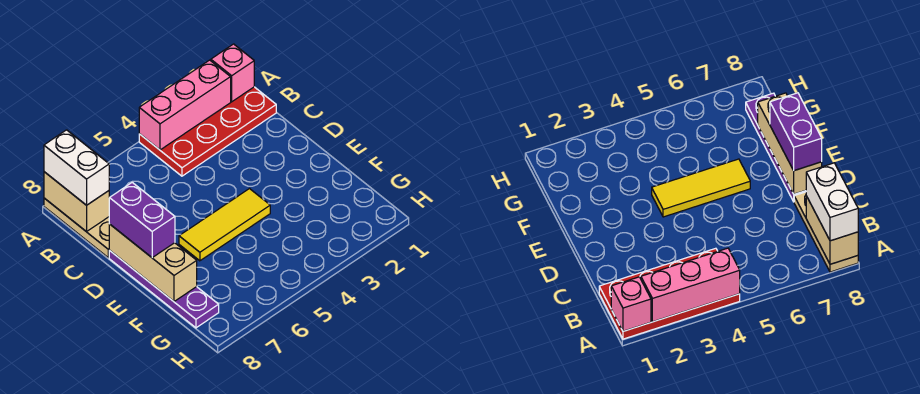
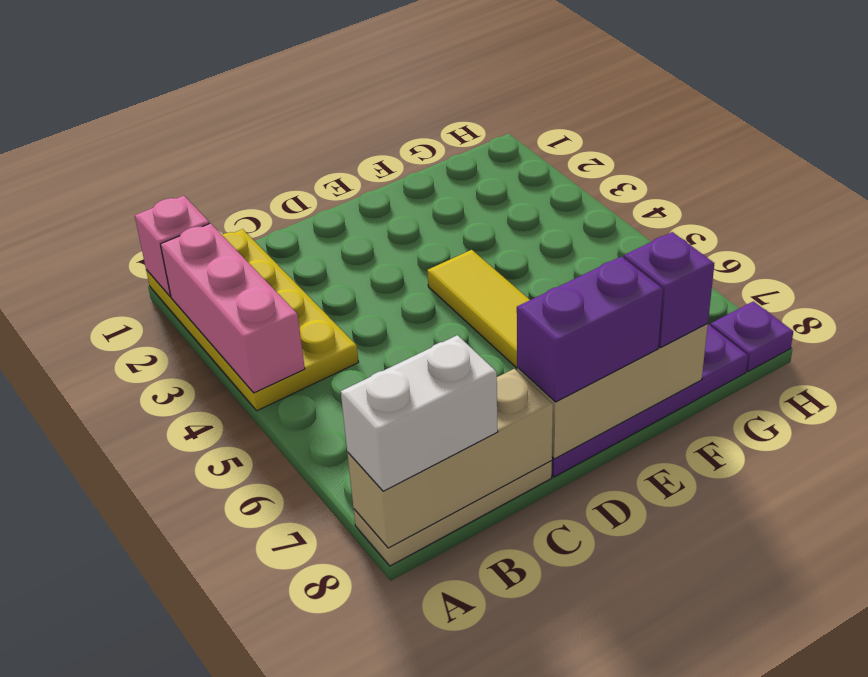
red 2x4 plate [139,87,276,176] -> yellow 2x4 plate [146,229,358,411]
tan 1x2 brick [44,172,110,232] -> tan 1x3 brick [347,369,553,548]
none -> purple 1x1 brick [624,232,714,348]
none -> purple 1x1 plate [711,301,793,372]

